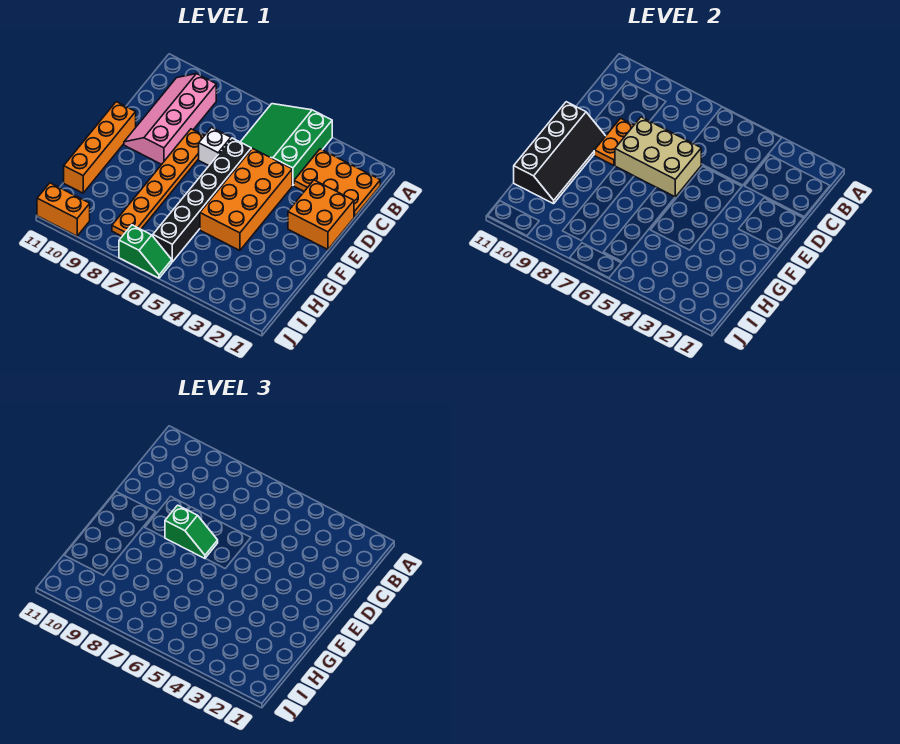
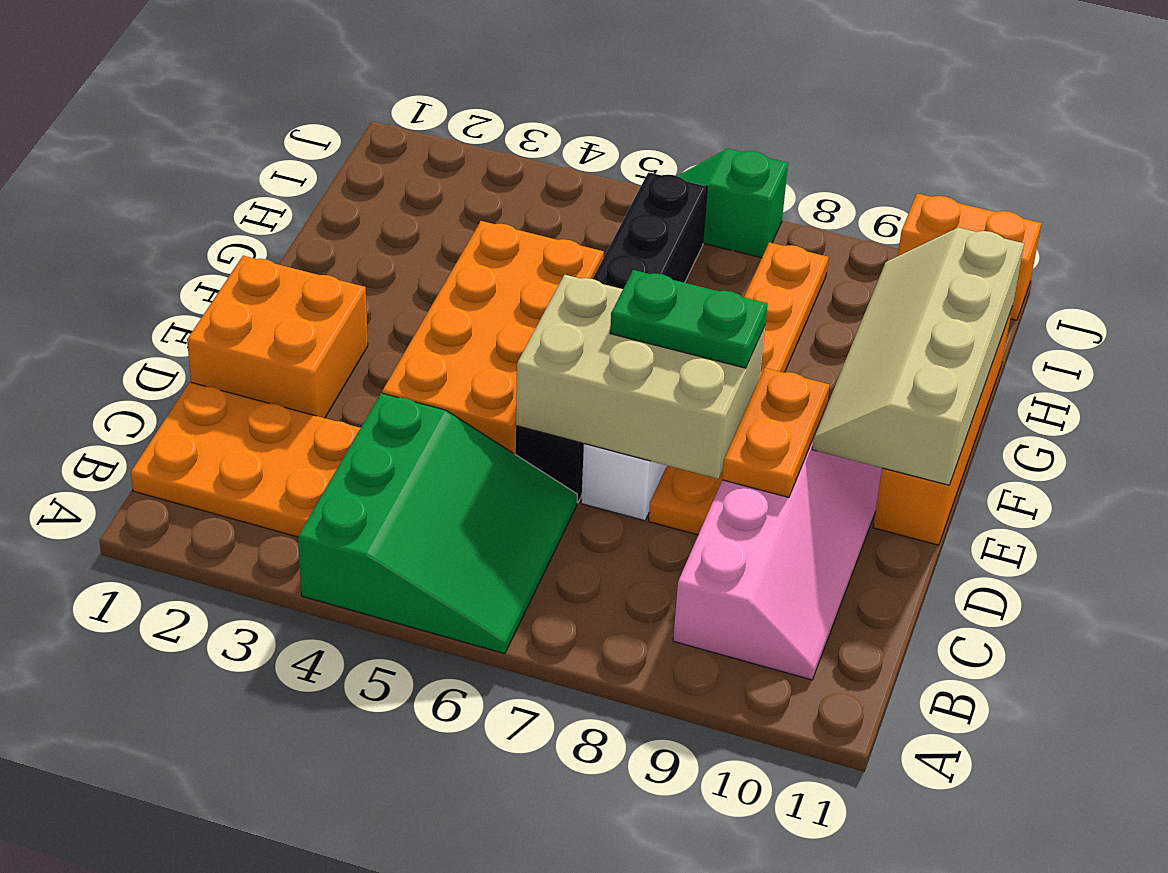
green 1x2 slope [165,505,218,558] -> green 1x2 plate [610,270,768,368]
black 2x4 slope [514,102,605,204] -> tan 2x4 slope [812,228,1024,485]

